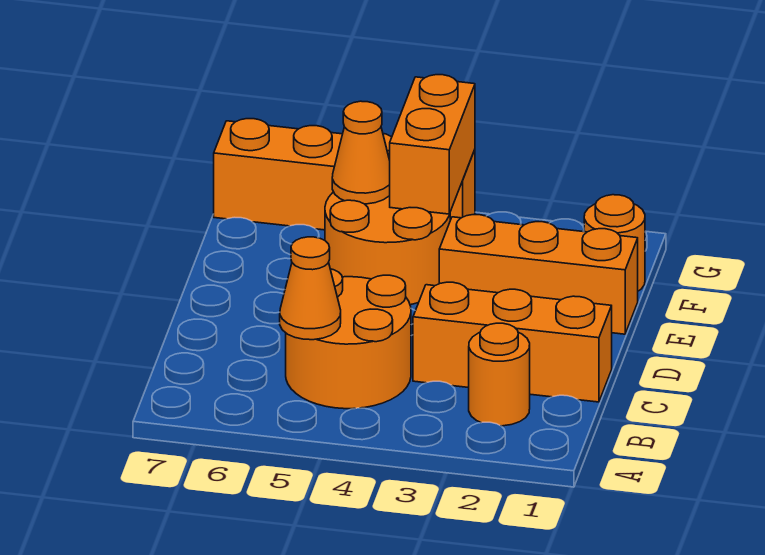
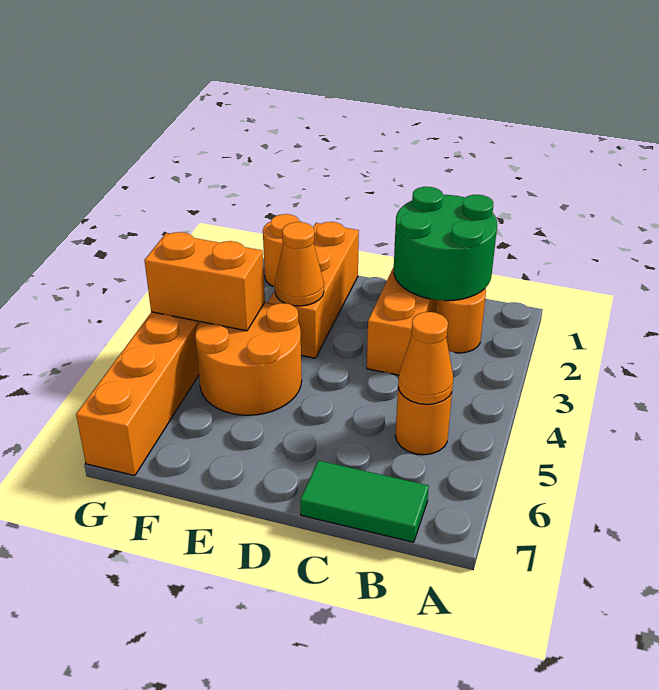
none -> green 2x2 round brick [394,187,497,301]
orange 2x2 round brick [286,269,411,409] -> orange 1x1 round brick [395,388,452,455]
none -> green 1x2 tile [300,461,429,542]
orange 1x1 cone [332,101,390,204] -> orange 1x1 cone moved to [275,222,324,306]

